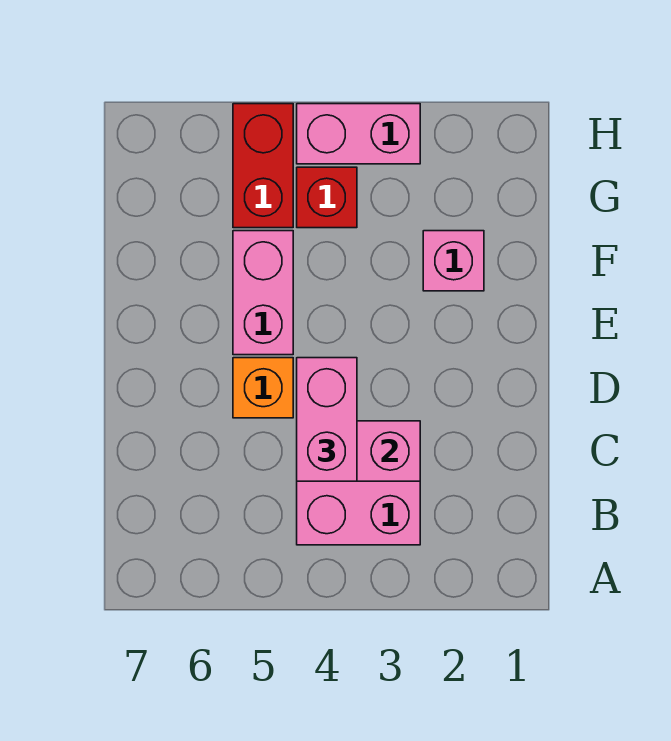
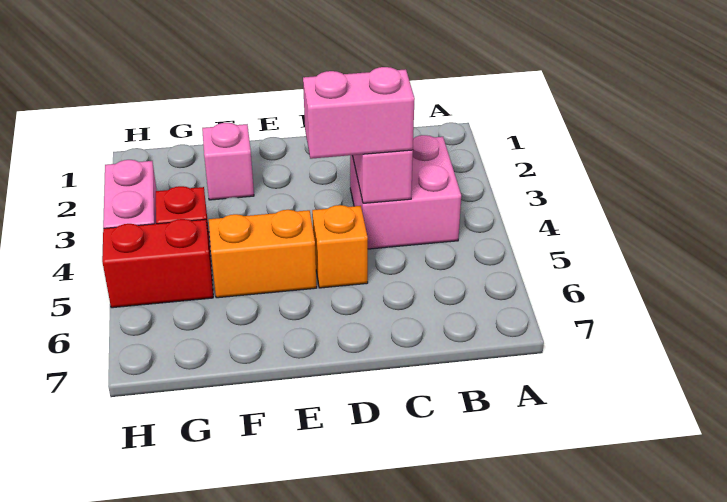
pink 1x2 brick [233,231,293,355] -> orange 1x2 brick [209,210,317,298]

